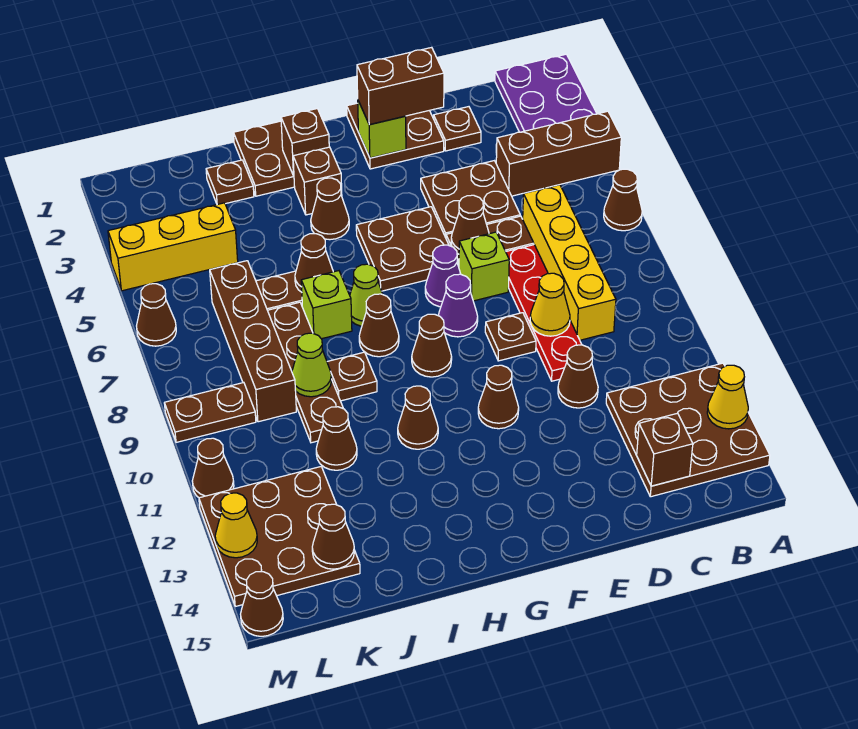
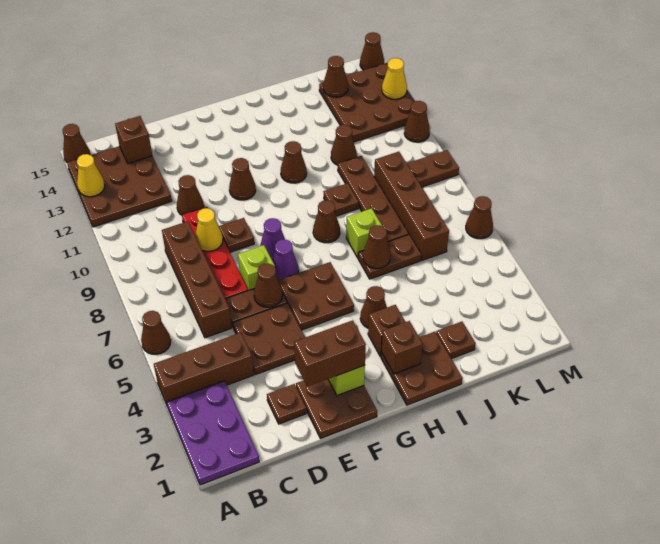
yellow 1x4 brick [523,185,616,340] -> brown 1x4 brick [162,221,232,338]
brown 1x1 cone [412,314,452,377] -> brown 1x1 cone moved to [63,124,90,162]
lime 1x1 cone [350,264,382,326] -> none
lime 1x1 cone [292,333,331,397] -> none
yellow 1x3 brick [108,203,238,291] -> none

